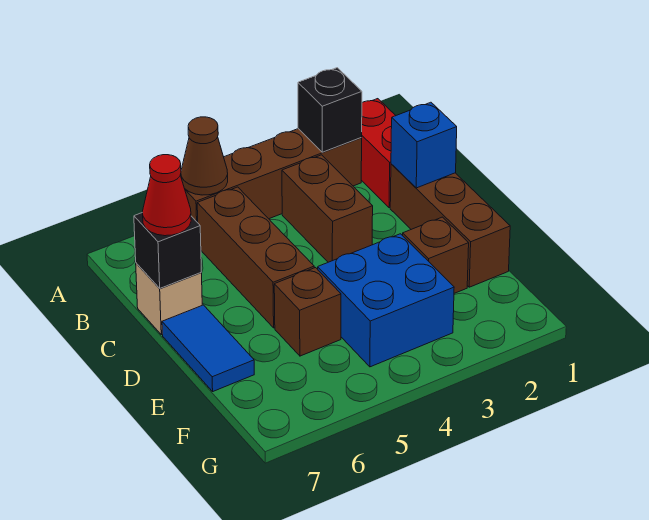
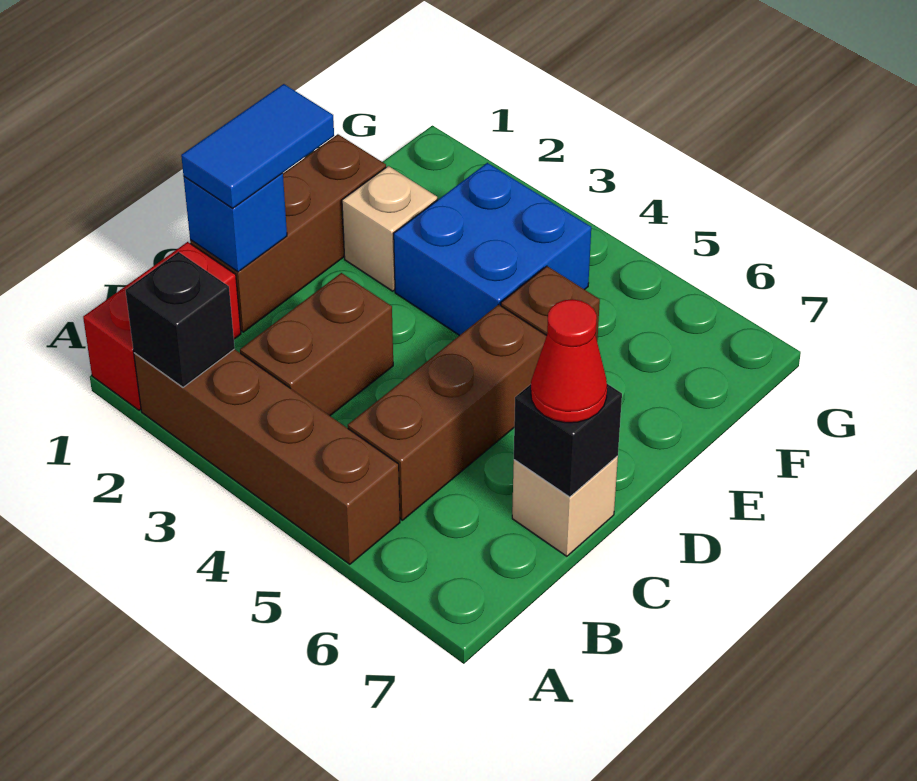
brown 1x1 cone [181,117,228,195] -> none
blue 1x2 tile [162,305,254,391] -> blue 1x2 tile moved to [181,84,334,208]
brown 1x1 brick [403,217,469,293] -> tan 1x1 brick [342,166,437,291]

